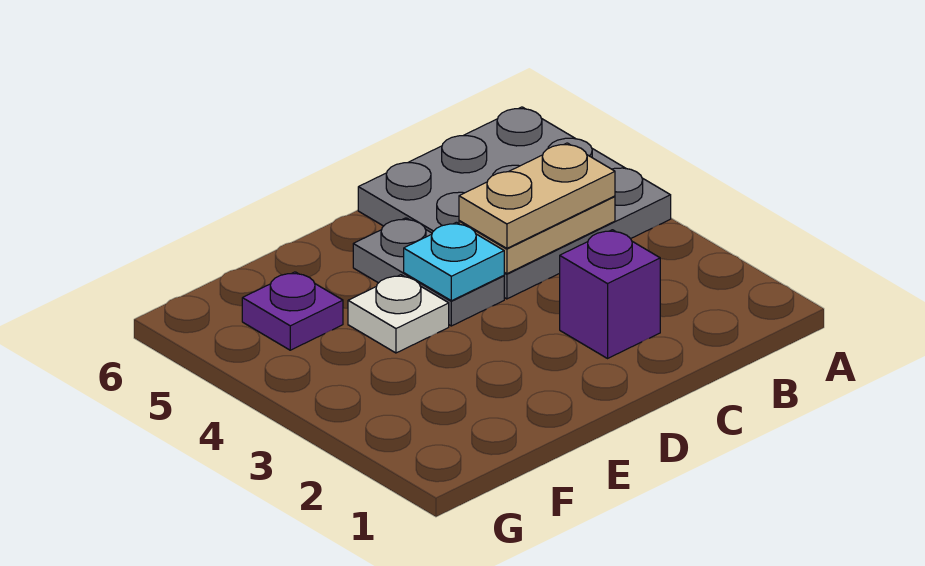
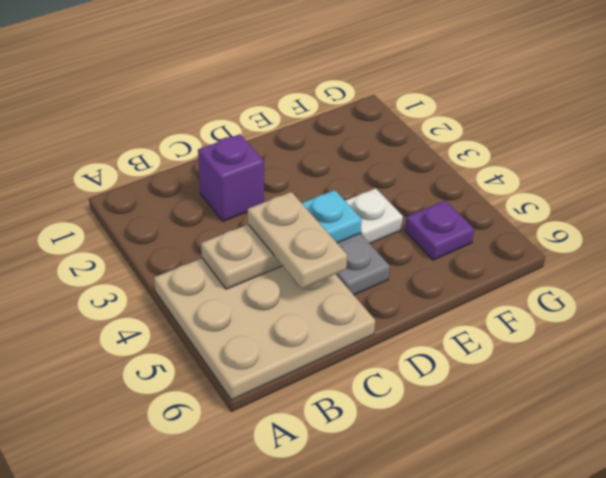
grey 3x3 plate [358,107,671,299] -> tan 3x3 plate [154,258,375,400]
tan 1x2 plate [459,143,615,248] -> tan 1x2 plate turned to [248,192,347,289]

